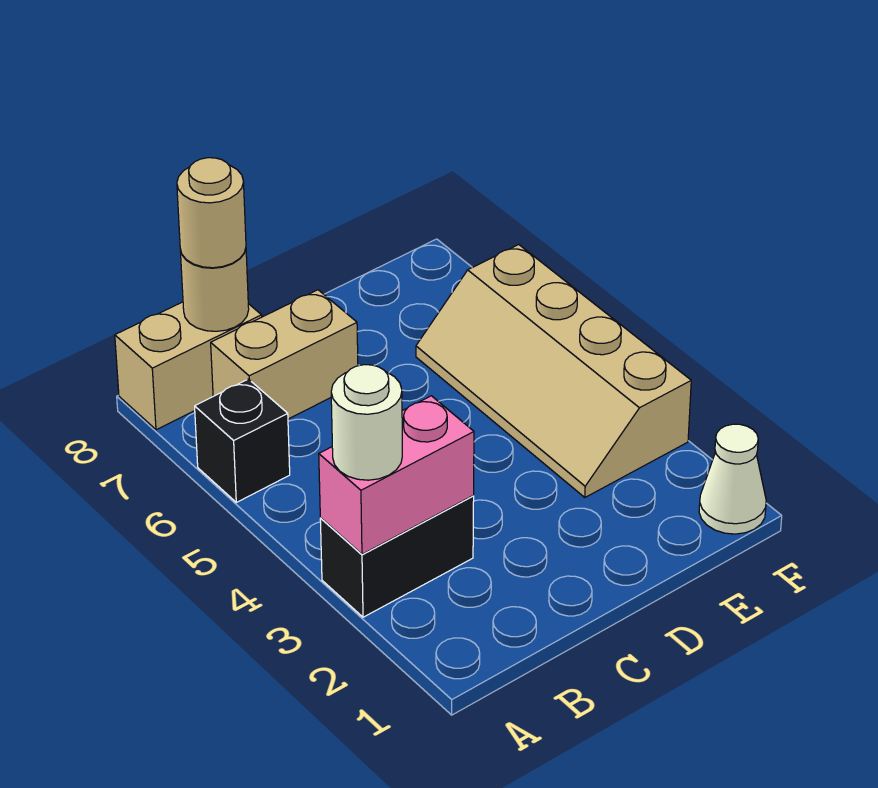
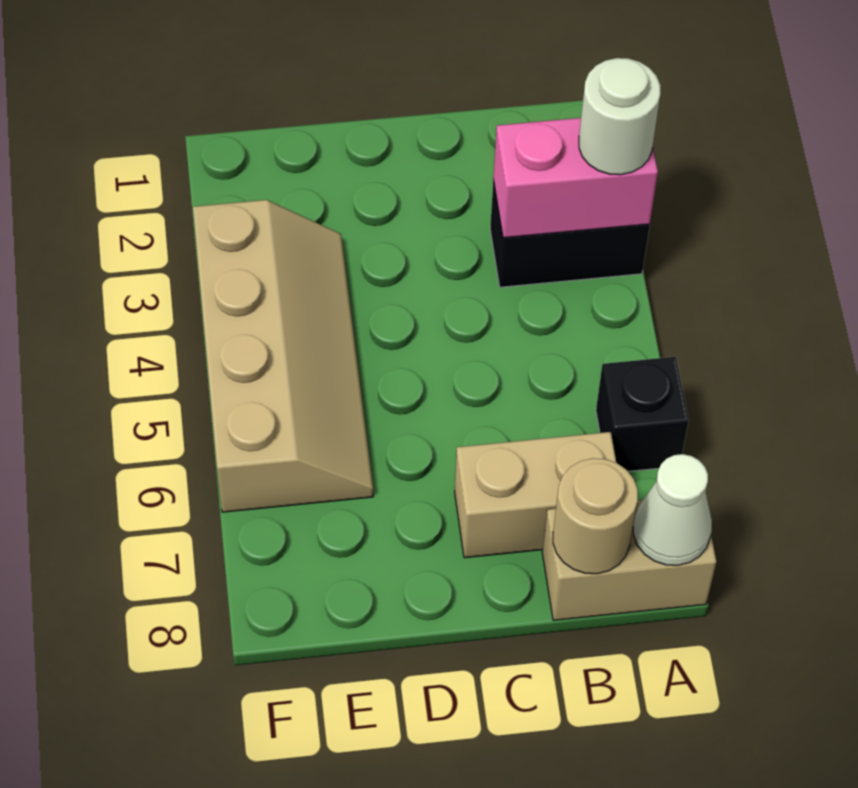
tan 1x1 round brick [177,158,246,268] -> none
white 1x1 cone [699,424,766,534] -> white 1x1 cone moved to [633,454,712,565]

